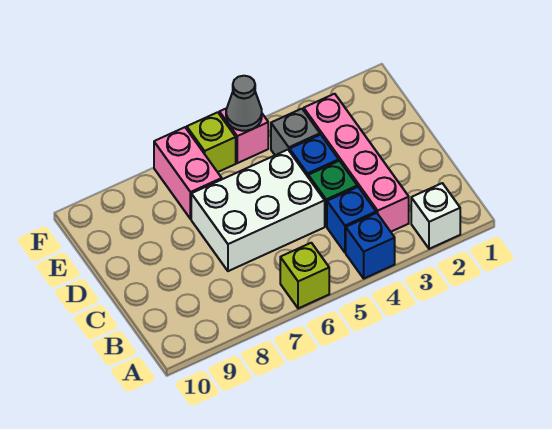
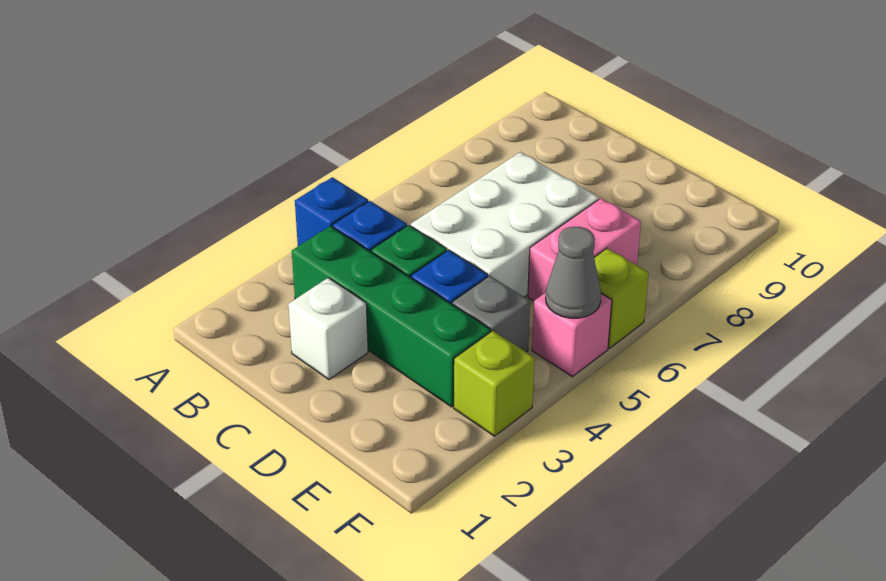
white 1x1 brick [411,183,460,249] -> white 1x1 brick moved to [288,278,368,380]
lime 1x1 brick [280,243,329,309] -> lime 1x1 brick moved to [454,331,534,436]
pink 1x4 brick [304,94,409,232] -> green 1x4 brick [292,226,491,407]
pink 1x2 brick [154,127,222,219] -> pink 1x2 brick turned to [528,198,641,301]

